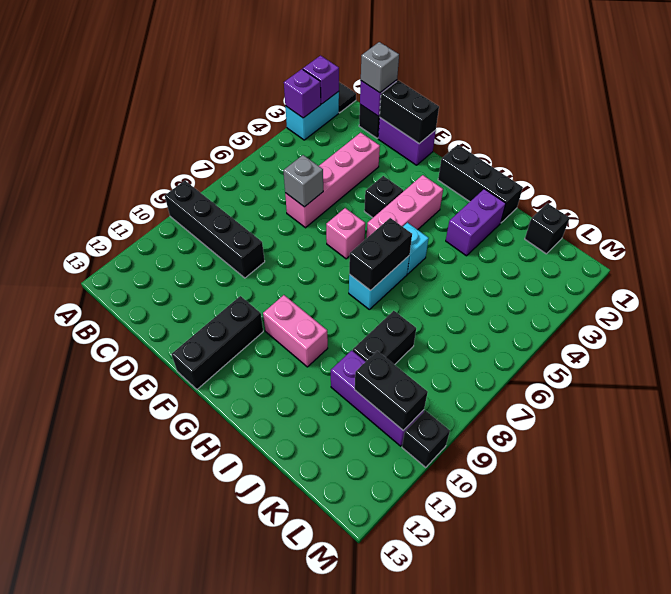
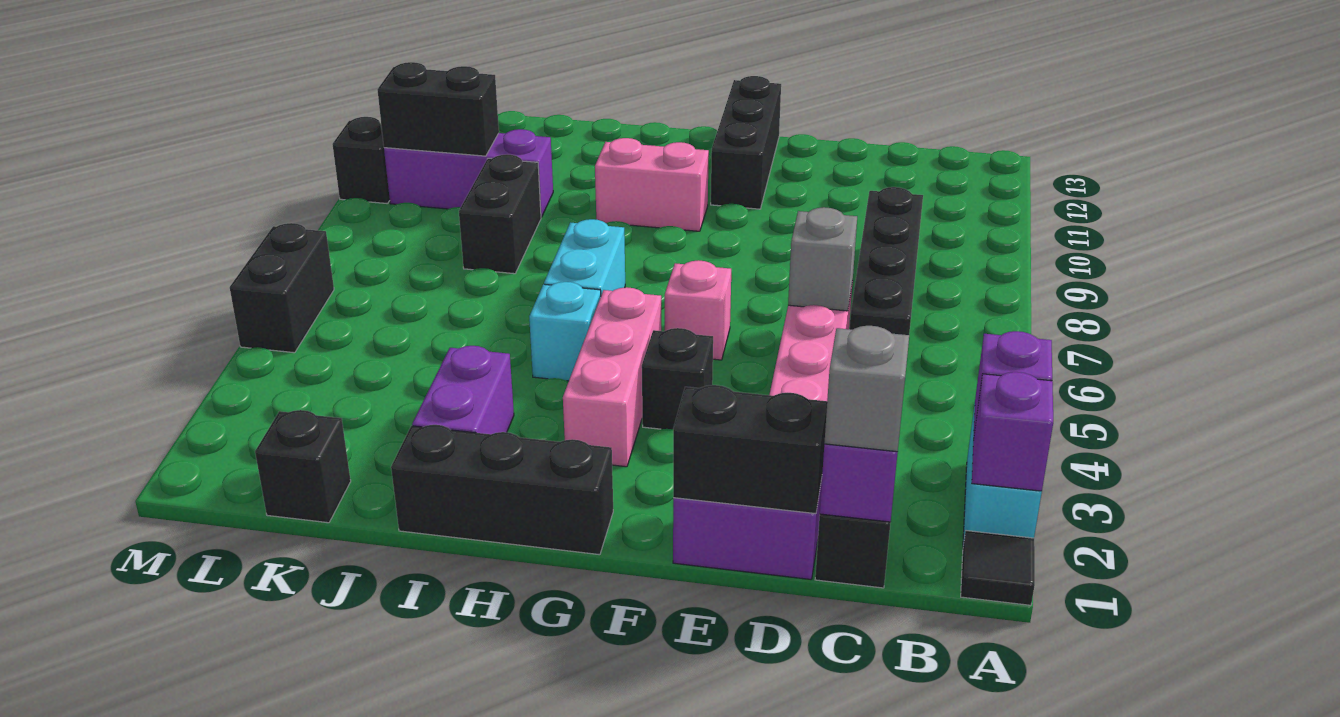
black 1x4 brick [165,181,265,278] -> black 1x4 brick turned to [849,187,923,335]
black 1x2 brick [349,218,412,290] -> black 1x2 brick moved to [230,223,334,353]

